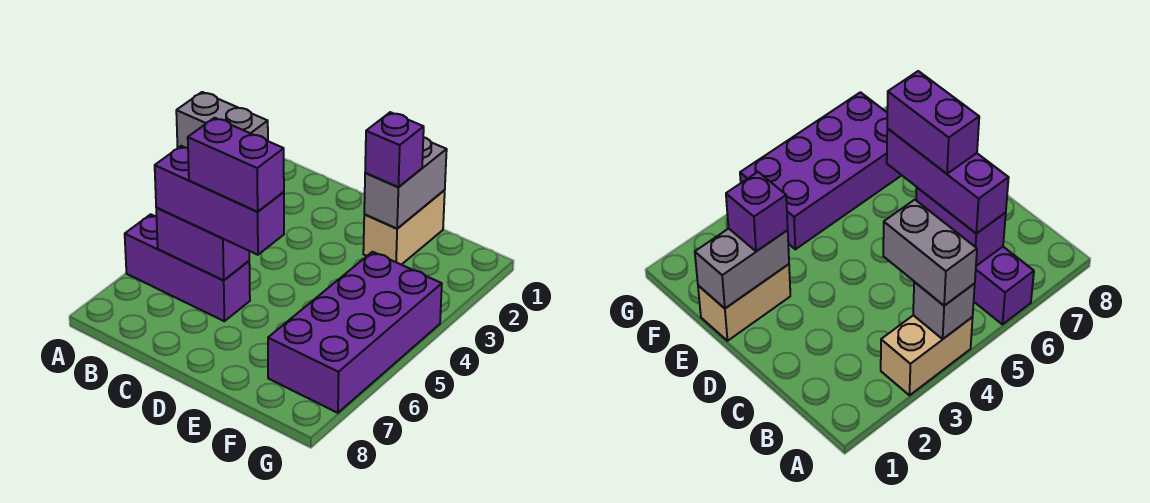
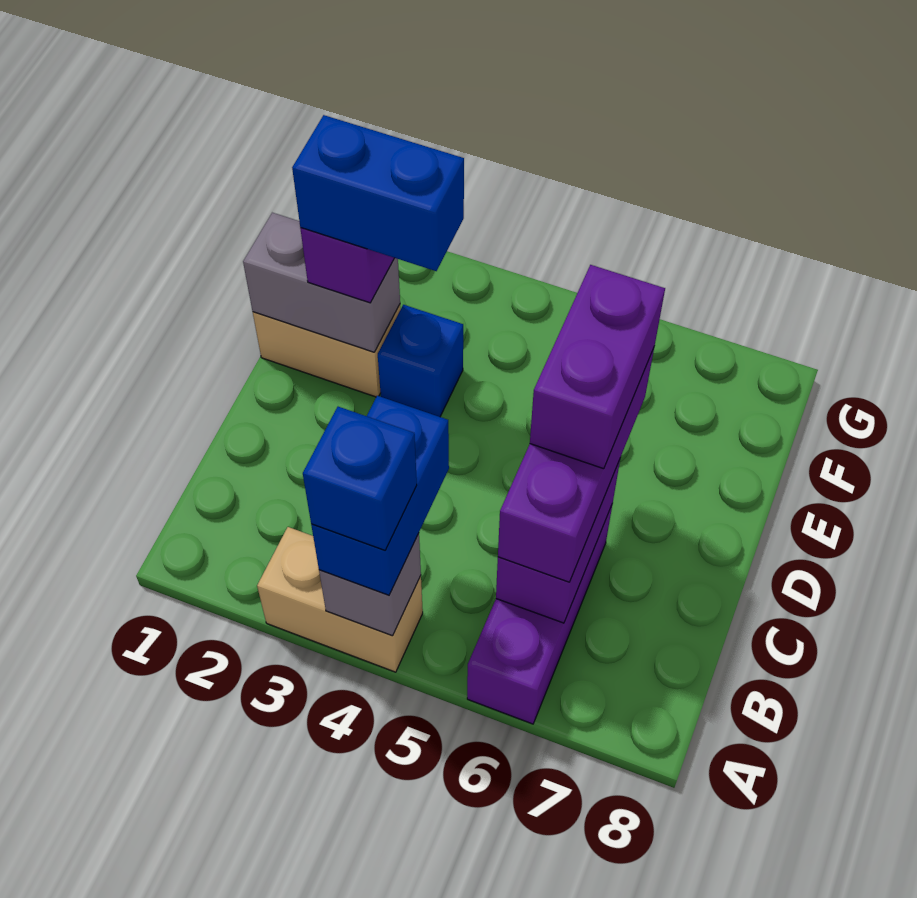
grey 1x2 brick [176,92,268,148] -> blue 1x2 brick [311,396,449,595]
none -> blue 1x1 brick [303,407,417,550]
none -> blue 1x2 brick [292,115,464,271]
none -> blue 1x1 brick [378,305,463,417]
purple 2x4 brick [268,252,442,413] -> none

